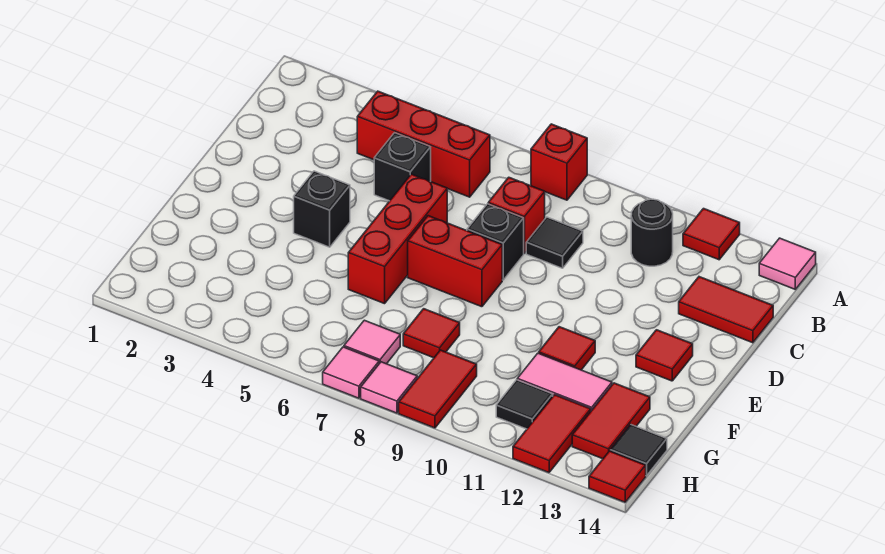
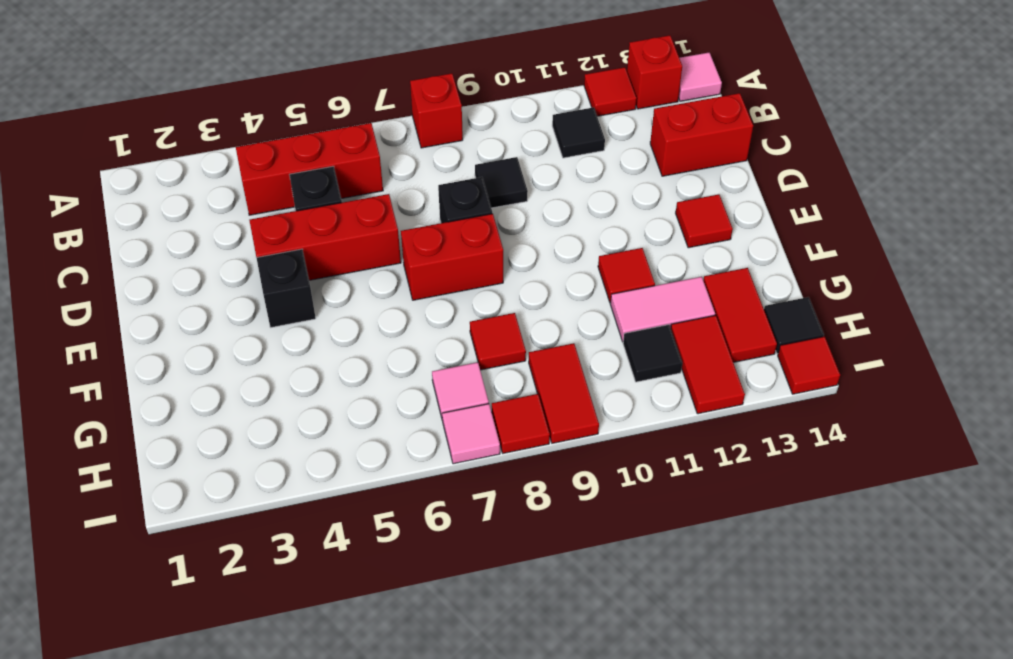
black 1x1 round brick [631,199,673,266] -> black 1x1 tile [552,107,605,158]
red 1x1 brick [488,177,545,254] -> red 1x1 brick moved to [627,35,682,109]
red 1x2 tile [679,277,773,343] -> red 1x2 brick [650,93,753,176]
red 1x3 brick [348,174,447,304] -> red 1x3 brick turned to [249,194,401,280]
pink 1x1 tile [361,362,417,413] -> red 1x1 tile [492,394,550,453]

